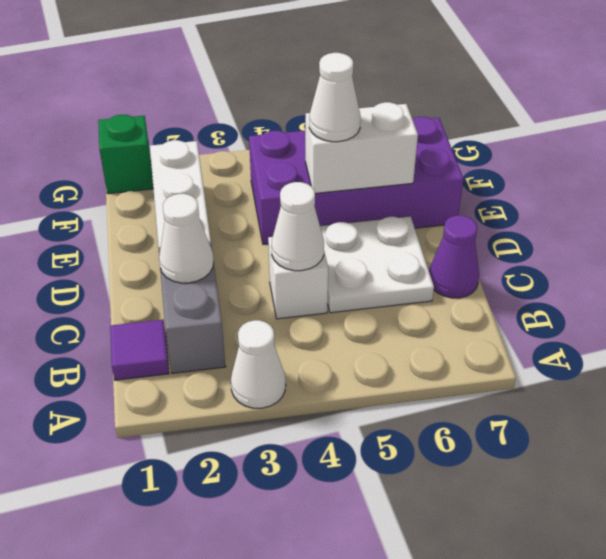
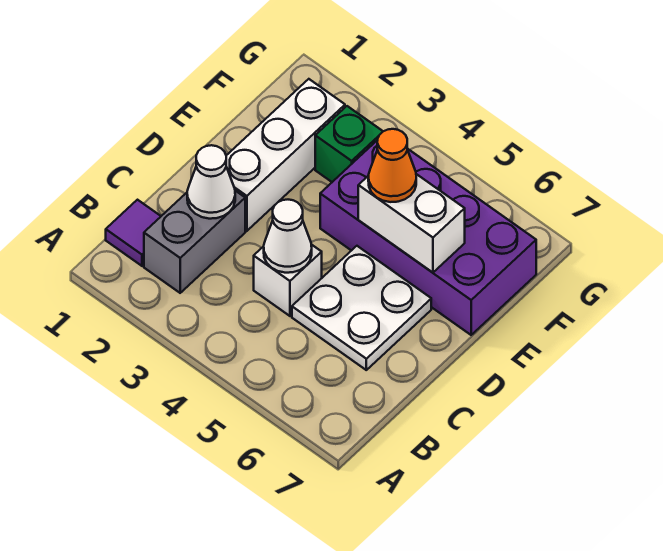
white 1x1 cone [231,320,286,408] -> none
purple 1x1 cone [429,215,479,298] -> none
white 1x1 cone [309,53,361,142] -> orange 1x1 cone [368,129,416,202]
green 1x1 brick [98,115,153,194] -> green 1x1 brick moved to [315,106,383,182]

